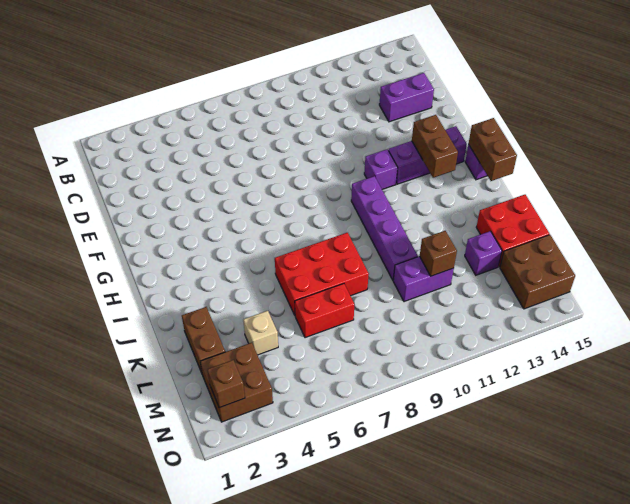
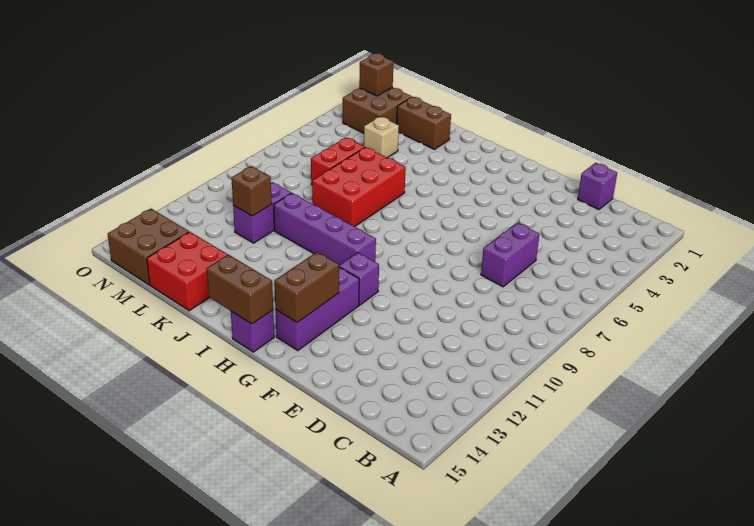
purple 1x2 brick [379,73,434,122] -> purple 1x2 brick moved to [481,223,539,287]
brown 1x2 brick [412,115,458,178] -> brown 1x2 brick turned to [274,252,339,322]
purple 1x1 brick [465,231,502,275] -> purple 1x1 brick moved to [578,163,617,209]

